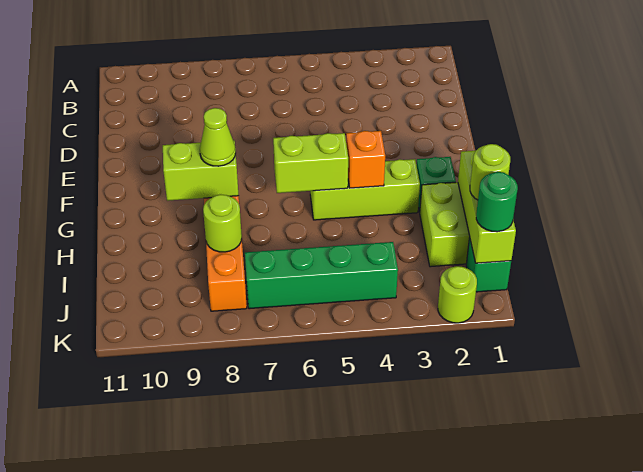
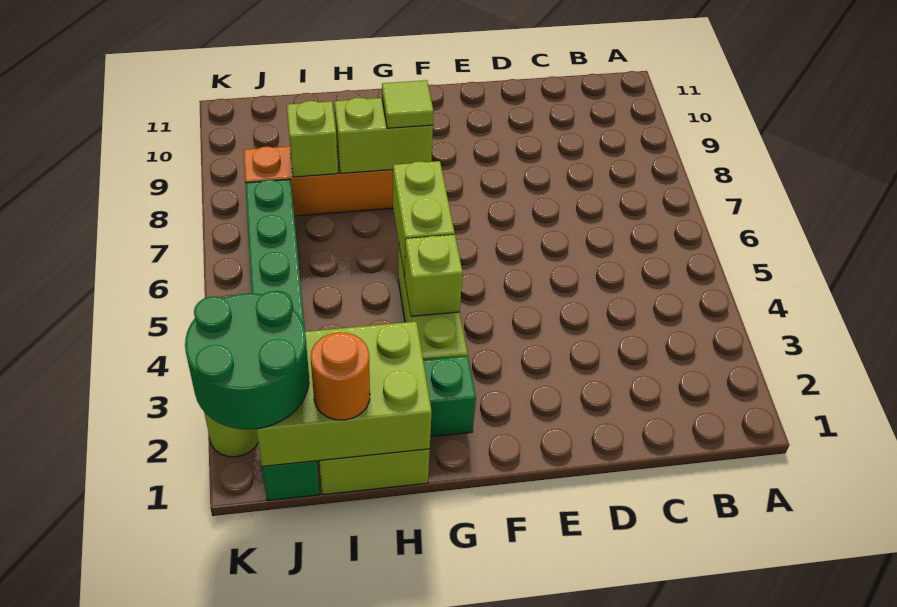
orange 1x1 brick [346,131,385,188] -> lime 1x1 brick [405,235,463,316]
lime 1x2 brick [163,140,239,201] -> lime 1x2 brick turned to [334,98,433,173]
lime 1x1 cone [200,108,236,166] -> lime 1x1 tile [382,80,434,128]
lime 1x3 brick [458,151,516,263] -> lime 2x3 brick [256,322,432,466]
lime 1x1 round brick [470,144,510,200] -> orange 1x1 round brick [311,332,370,420]
lime 1x1 round brick [203,194,242,252] -> lime 1x1 brick [287,101,338,177]
green 1x1 round brick [476,172,518,232] -> green 2x2 round brick [185,291,309,430]

